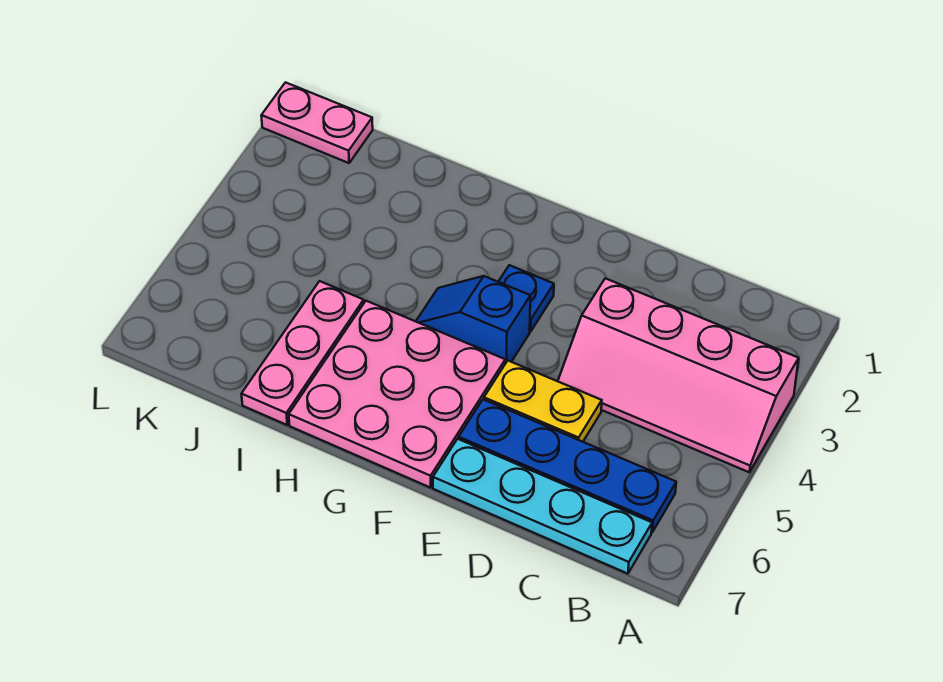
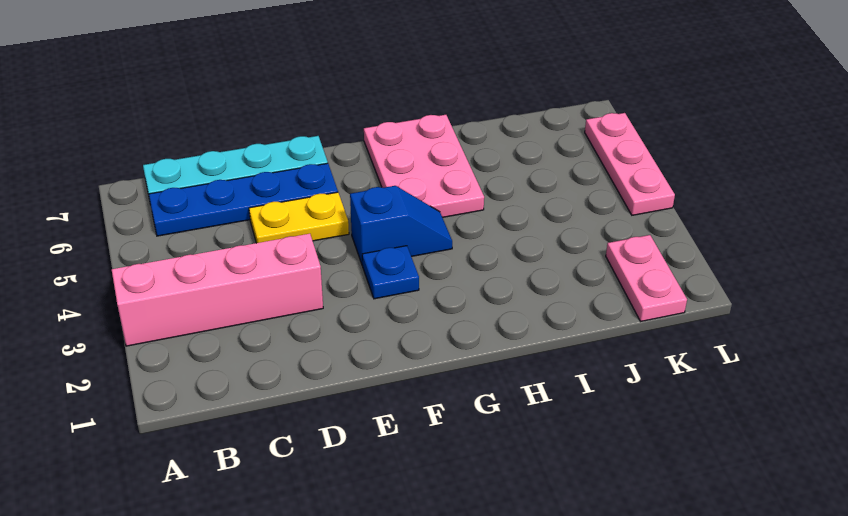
pink 3x3 plate [289,301,505,488] -> pink 2x3 plate [364,115,484,217]
pink 1x3 plate [242,281,364,425] -> pink 1x3 plate moved to [585,113,675,215]
pink 1x2 plate [261,82,373,163] -> pink 1x2 plate turned to [606,235,687,321]

